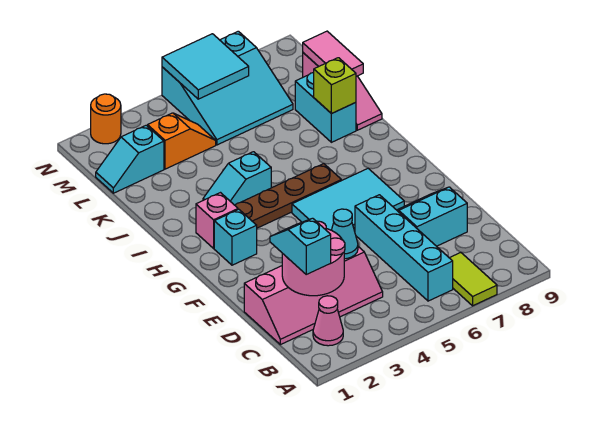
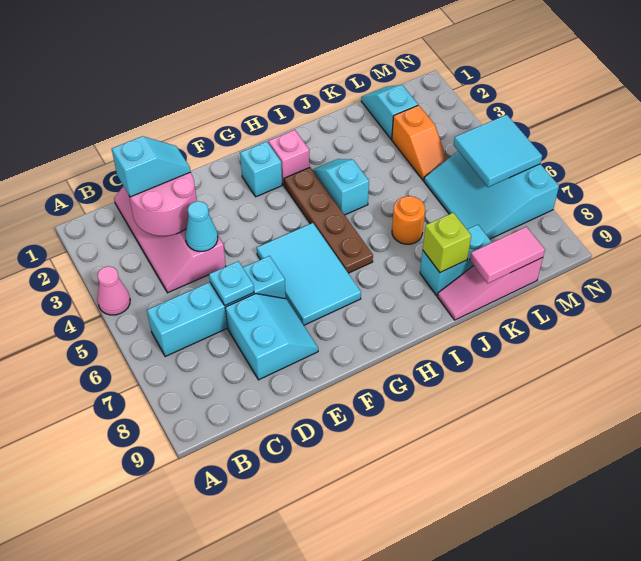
lime 1x2 tile [450,253,497,306] -> none
pink 1x1 cone [313,296,343,346] -> pink 1x1 cone moved to [97,266,130,315]
none -> cyan 1x1 plate [209,261,254,305]
orange 1x1 round brick [91,94,121,144] -> orange 1x1 round brick moved to [392,196,425,244]

